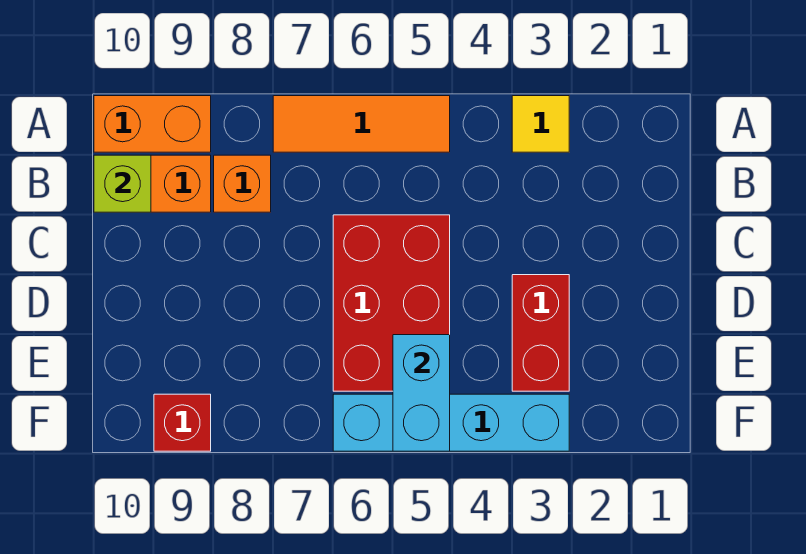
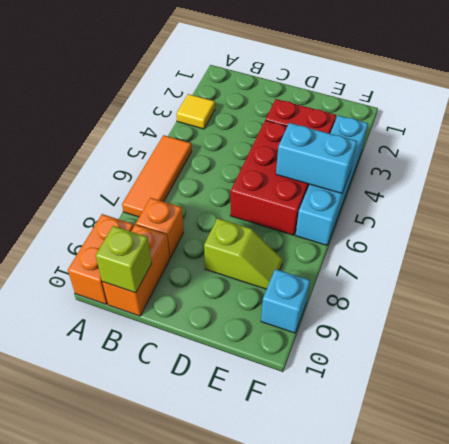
red 2x3 brick [333,215,450,391] -> red 2x3 brick turned to [230,120,309,235]
none -> lime 1x2 slope [204,218,283,289]
red 1x1 brick [154,394,211,451] -> cyan 1x1 brick [261,269,310,333]

